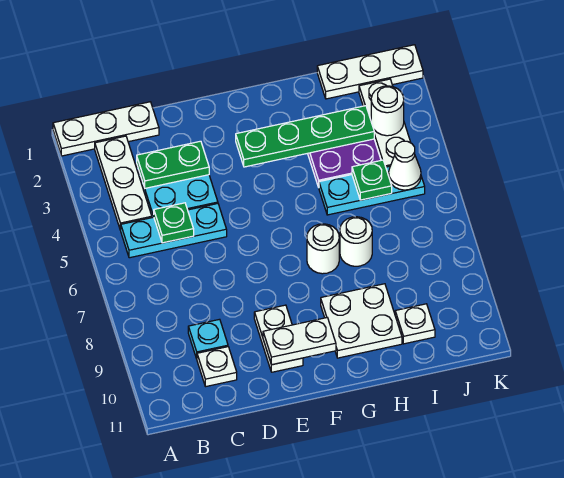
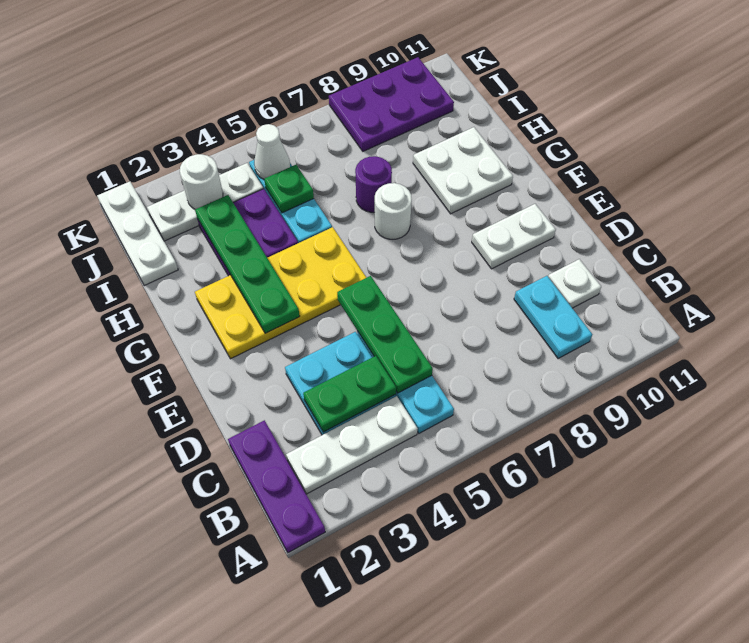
white 1x3 plate [53,102,159,156] -> purple 1x3 plate [228,420,325,553]
green 1x2 plate [137,141,209,188] -> green 1x2 plate turned to [303,356,396,432]
green 1x1 plate [154,203,194,243] -> green 1x3 plate [337,276,433,393]
cyan 1x1 plate [188,319,228,359] -> cyan 1x2 plate [514,276,592,359]
white 1x2 plate [263,318,336,365] -> none
none -> yellow 2x4 plate [195,227,367,359]
white 1x1 round brick [340,217,372,266] -> purple 1x1 round brick [355,156,392,212]
white 1x1 plate [395,304,435,344] -> none
none -> purple 2x3 plate [329,57,454,151]

